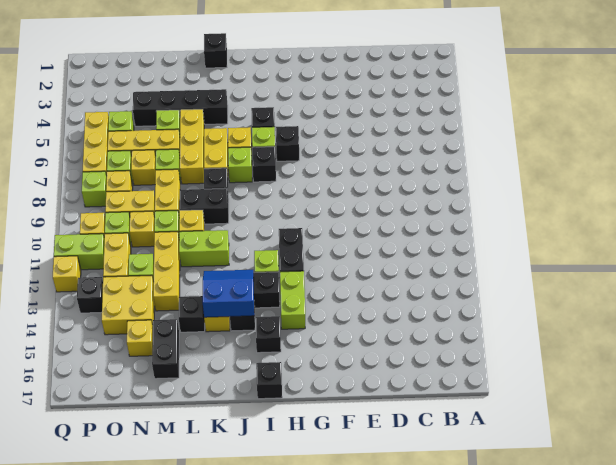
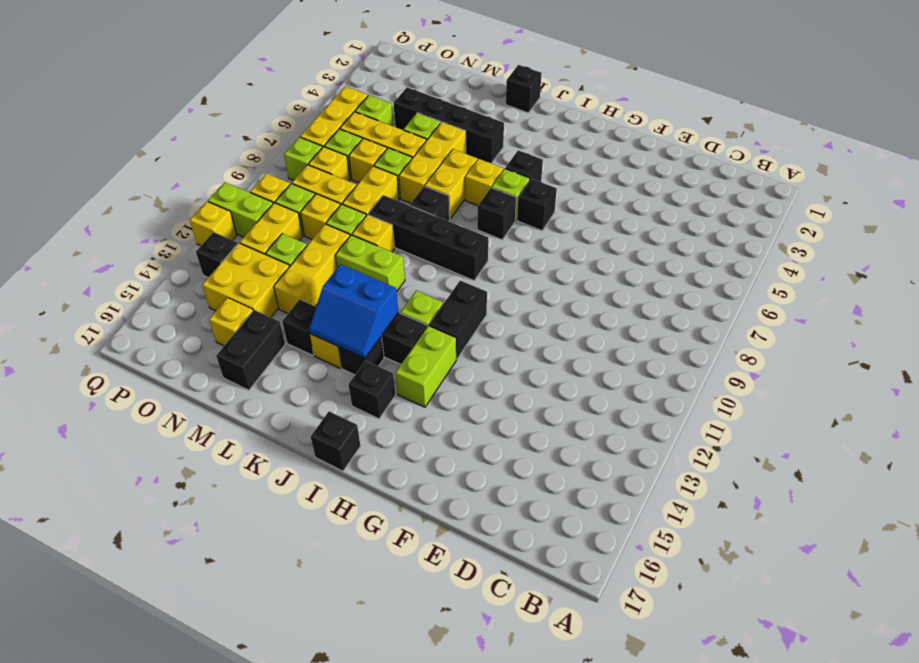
lime 1x1 brick [228,147,252,183] -> none
blue 2x2 slope [203,270,254,317] -> blue 2x2 slope turned to [309,264,398,359]
black 1x2 brick [179,188,229,224] -> black 1x4 brick [368,195,488,280]

